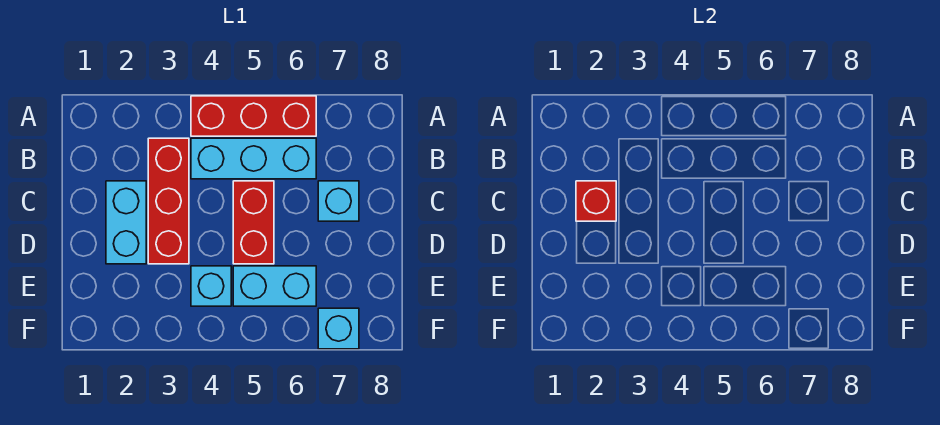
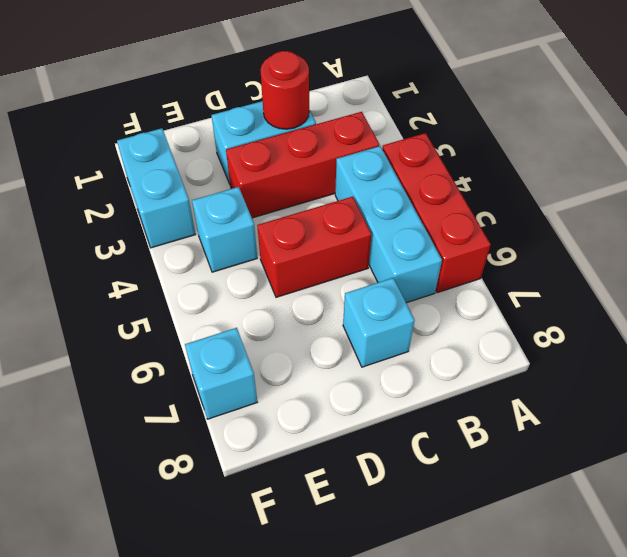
red 1x1 brick [576,181,616,221] -> red 1x1 round brick [260,51,309,129]
cyan 1x2 brick [233,266,316,306] -> cyan 1x2 brick moved to [117,128,196,248]

